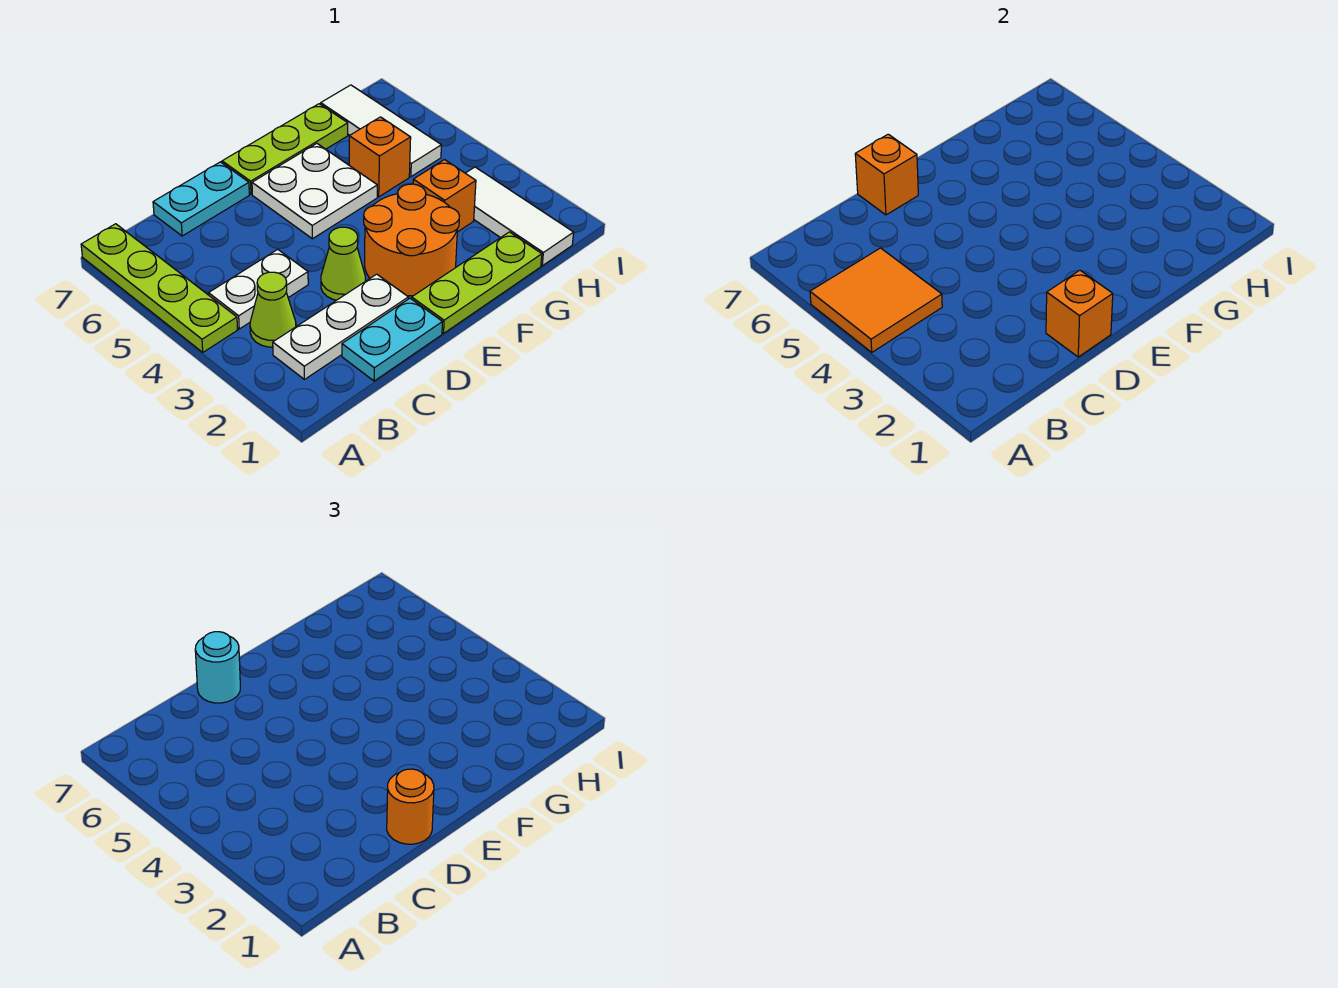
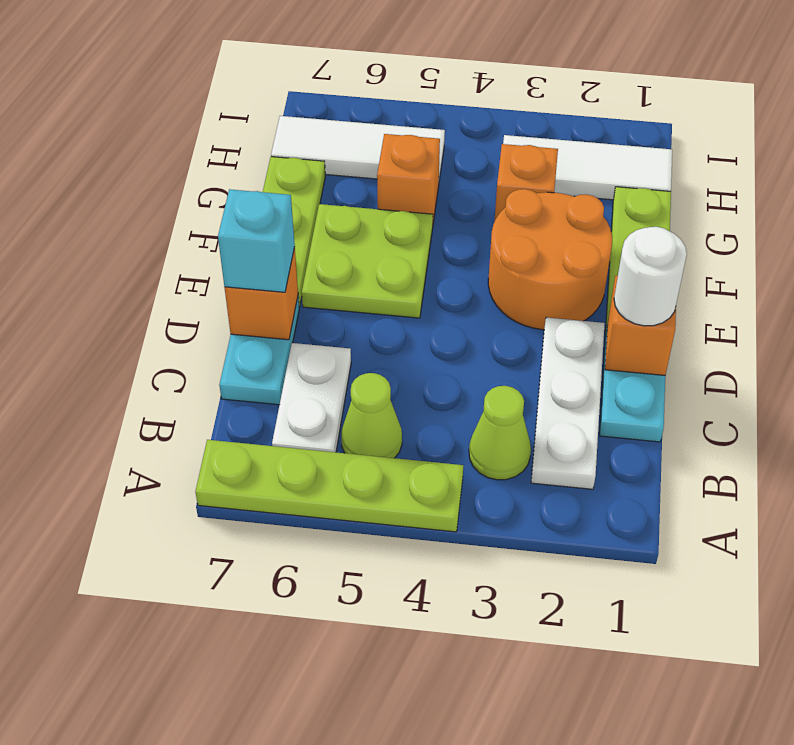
orange 2x2 tile [810,248,942,352] -> none
white 1x2 plate [209,249,308,329] -> white 1x2 plate moved to [272,343,351,452]
orange 1x1 round brick [387,769,434,844] -> white 1x1 round brick [614,227,687,326]
lime 1x1 cone [321,227,365,300] -> lime 1x1 cone moved to [341,373,402,458]
cyan 1x1 round brick [195,632,240,703] -> cyan 1x1 brick [218,189,295,292]
white 2x2 plate [252,144,377,239] -> lime 2x2 plate [302,204,433,318]

